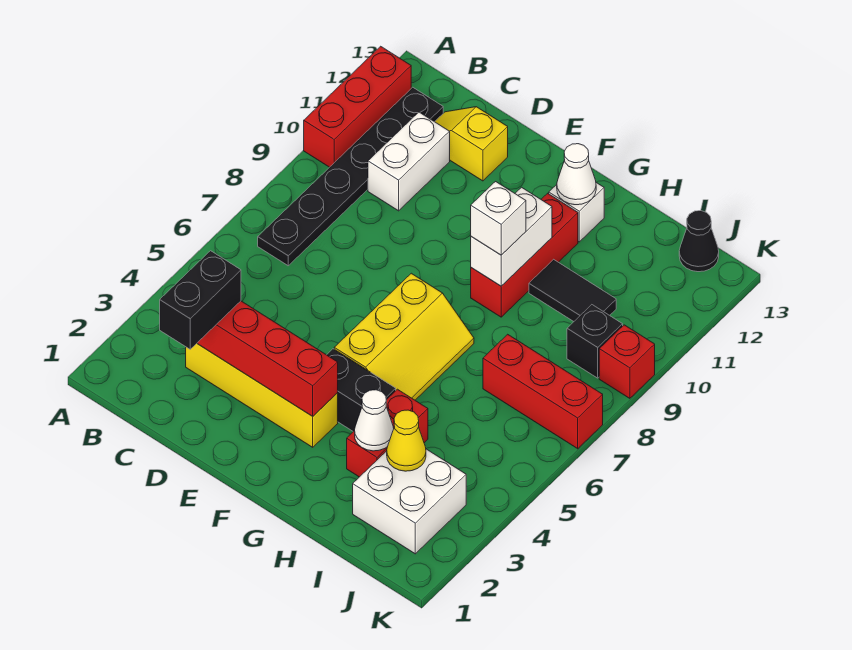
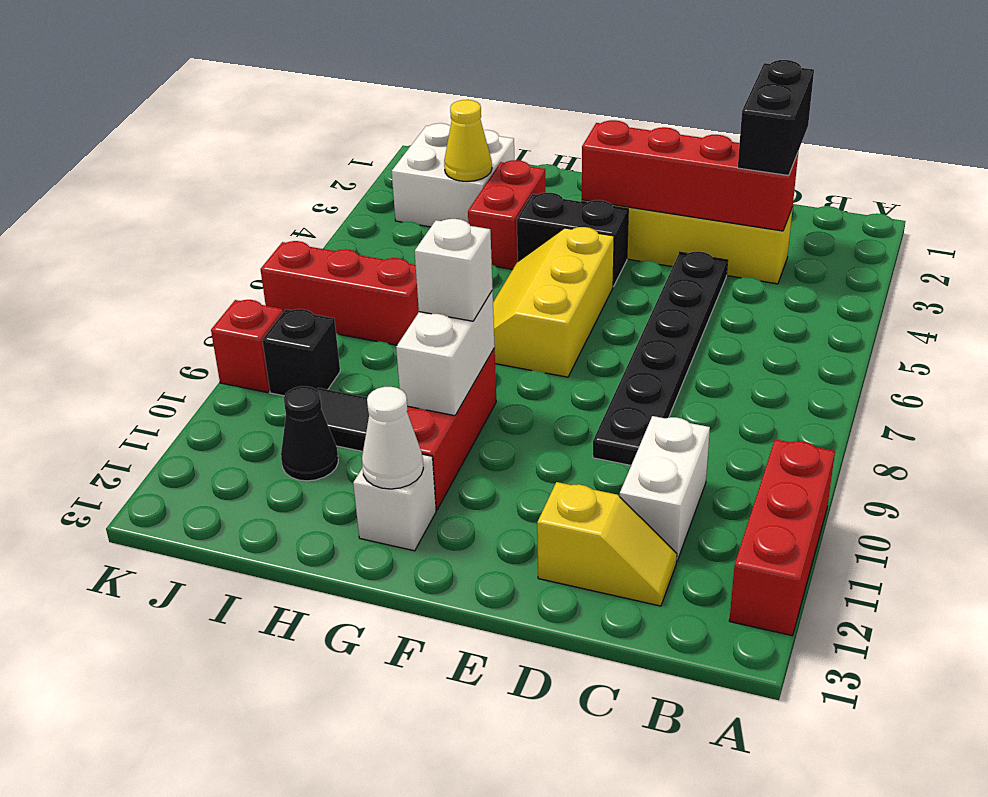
black 1x6 plate [258,87,443,266] -> black 1x6 plate moved to [593,252,728,465]
white 1x1 cone [355,390,394,451] -> none
black 1x1 cone [679,211,719,272] -> black 1x1 cone moved to [281,386,338,481]

